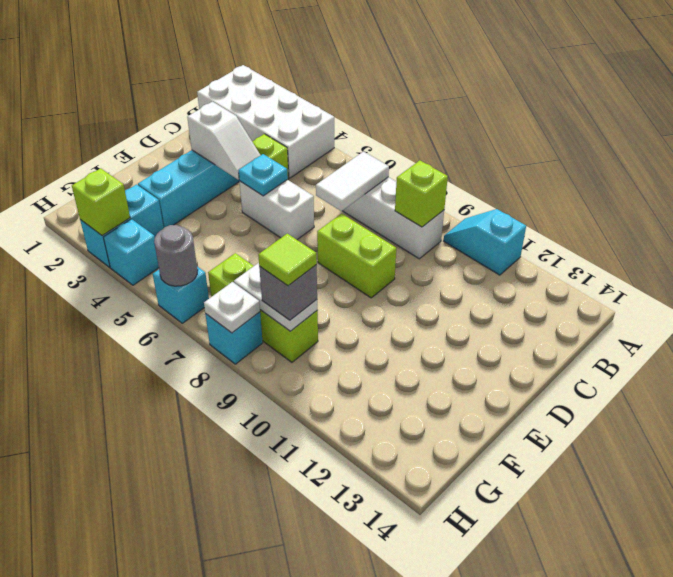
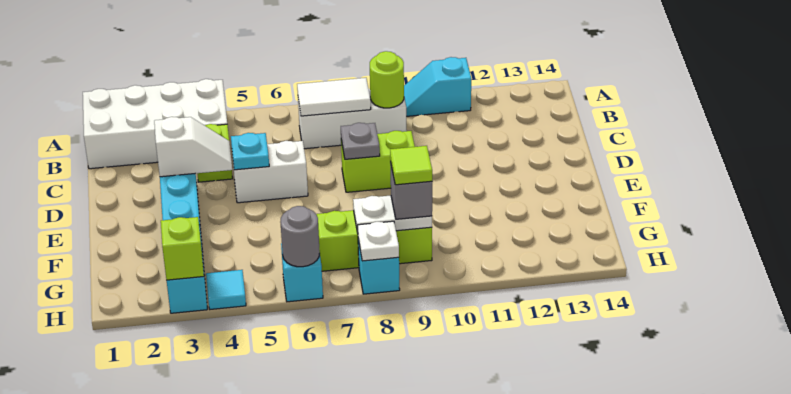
white 1x2 tile [316,152,389,211] -> white 1x2 tile turned to [297,78,371,116]
lime 1x1 brick [395,161,448,227] -> lime 1x1 round brick [370,51,404,108]
none -> grey 1x1 plate [341,123,380,159]
cyan 1x1 brick [103,219,159,285] -> cyan 1x1 tile [206,270,246,309]

